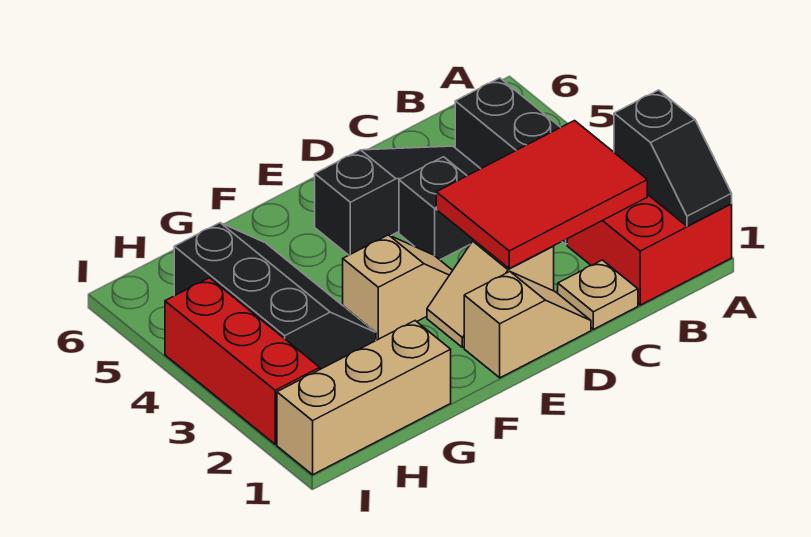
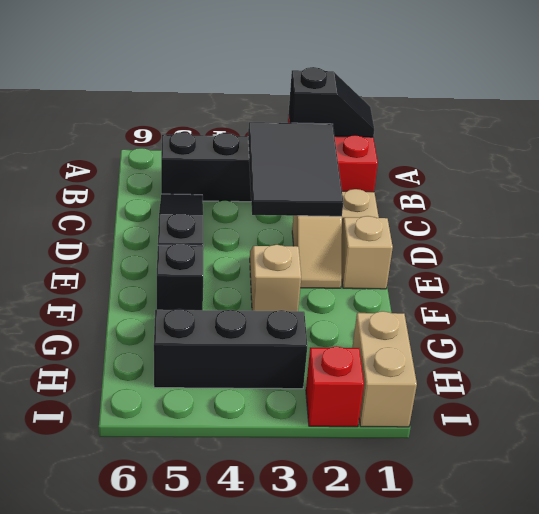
red 2x3 tile [436,121,647,268] -> black 2x3 tile [248,122,343,216]
black 1x1 brick [399,157,474,260] -> black 1x1 brick moved to [157,243,203,310]
tan 1x3 brick [277,321,451,475] -> tan 1x2 brick [352,311,417,427]
red 1x3 brick [165,278,320,444] -> red 1x1 brick [306,346,364,427]

